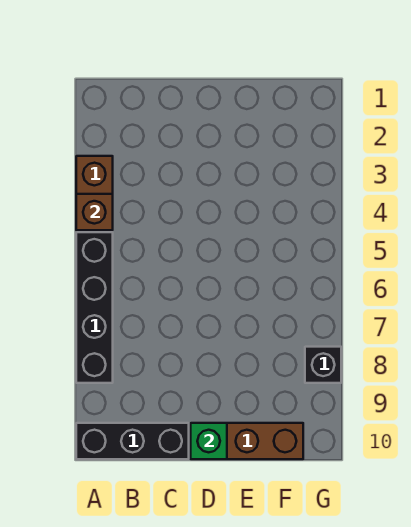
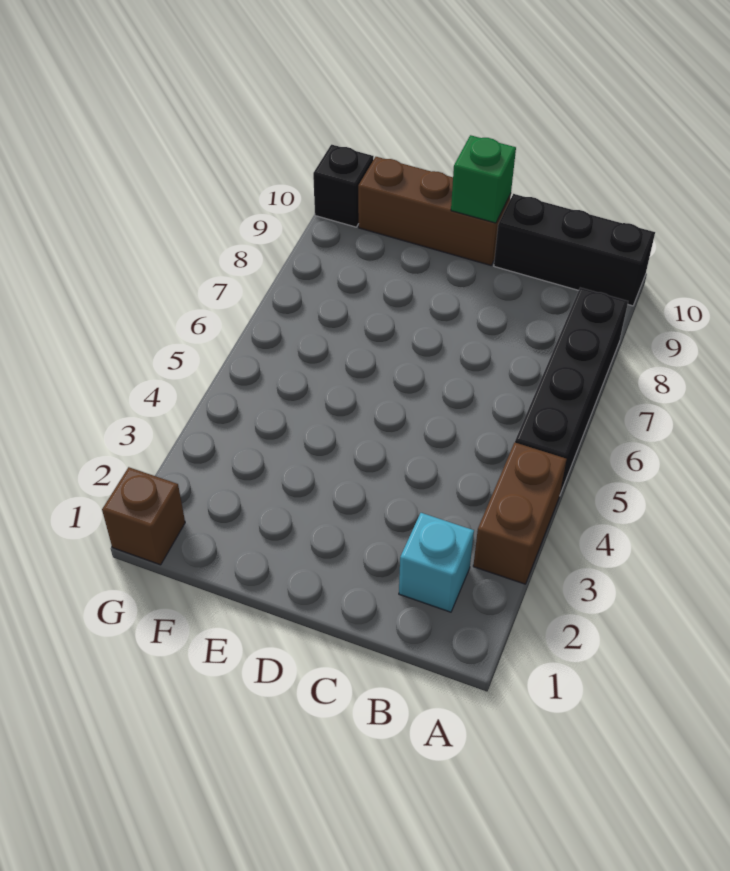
brown 1x1 brick [76,194,113,230] -> brown 1x1 brick moved to [102,467,185,565]
none -> cyan 1x1 brick [399,513,474,612]
black 1x1 brick [305,347,341,383] -> black 1x1 brick moved to [313,145,374,227]

